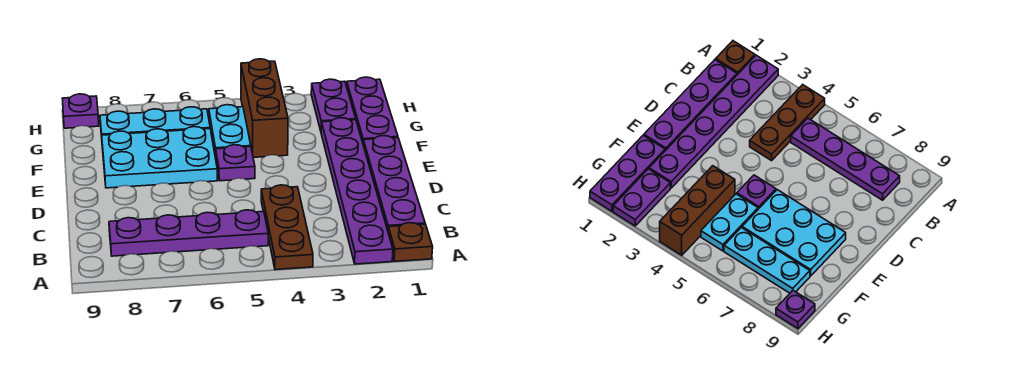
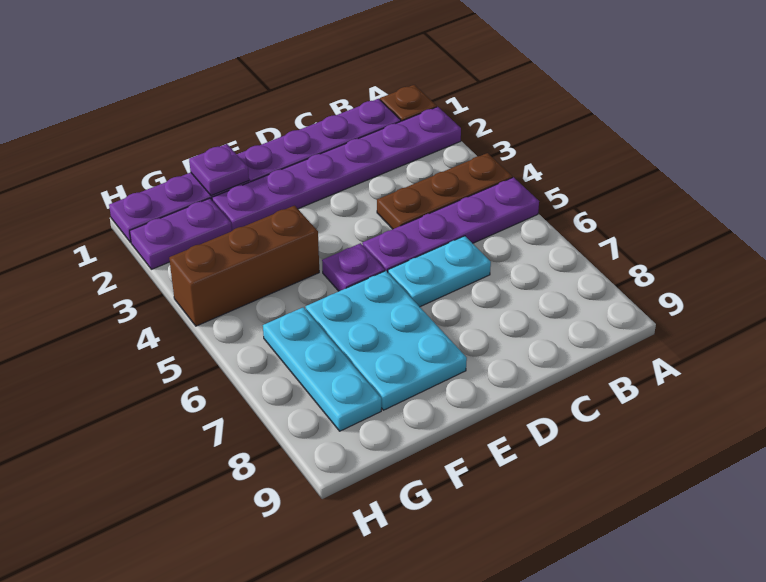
purple 1x4 plate [109,210,268,256] -> purple 1x4 plate turned to [362,177,539,272]
cyan 1x2 plate [209,105,251,158] -> cyan 1x2 plate moved to [388,236,491,307]
purple 1x1 plate [62,94,99,128] -> purple 1x1 plate moved to [189,144,249,196]

